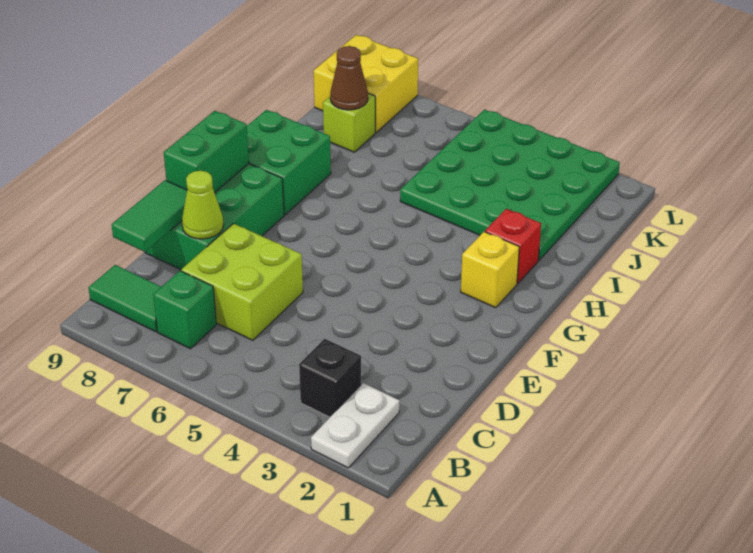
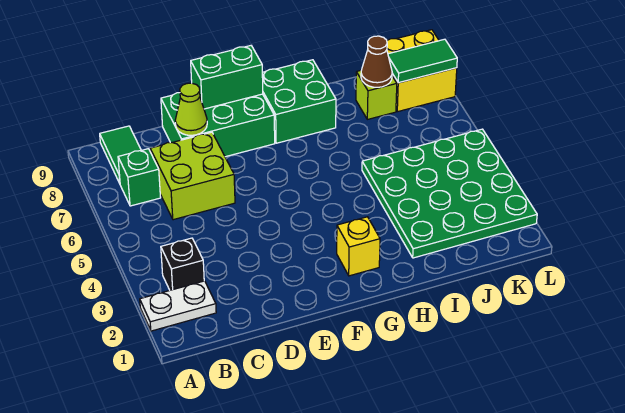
green 1x2 tile [112,180,187,252] -> green 1x2 tile moved to [388,39,457,83]
red 1x1 brick [485,209,541,284] -> none

